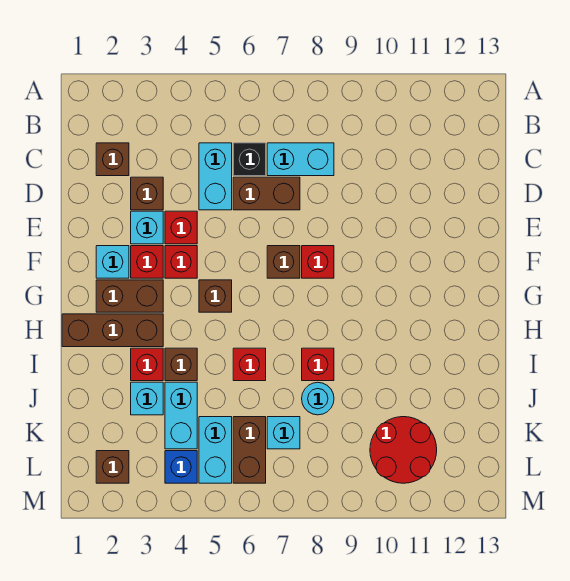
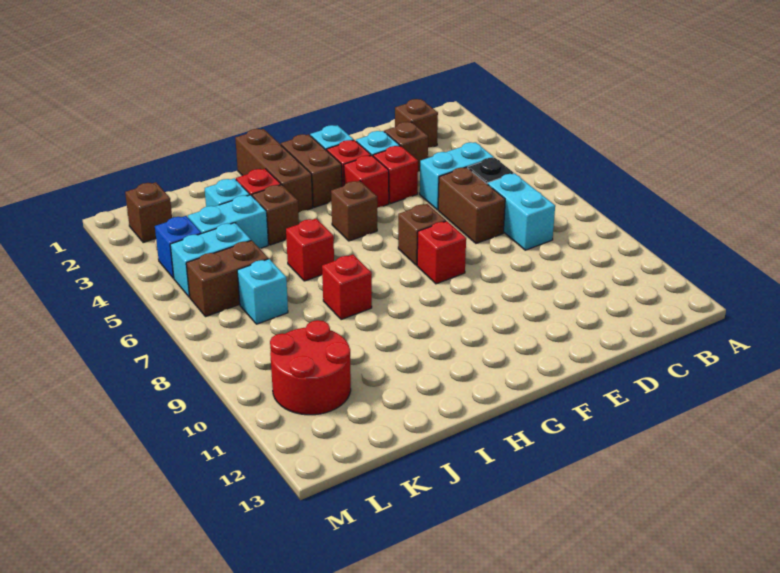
cyan 1x1 round brick [302,382,334,415] -> none

